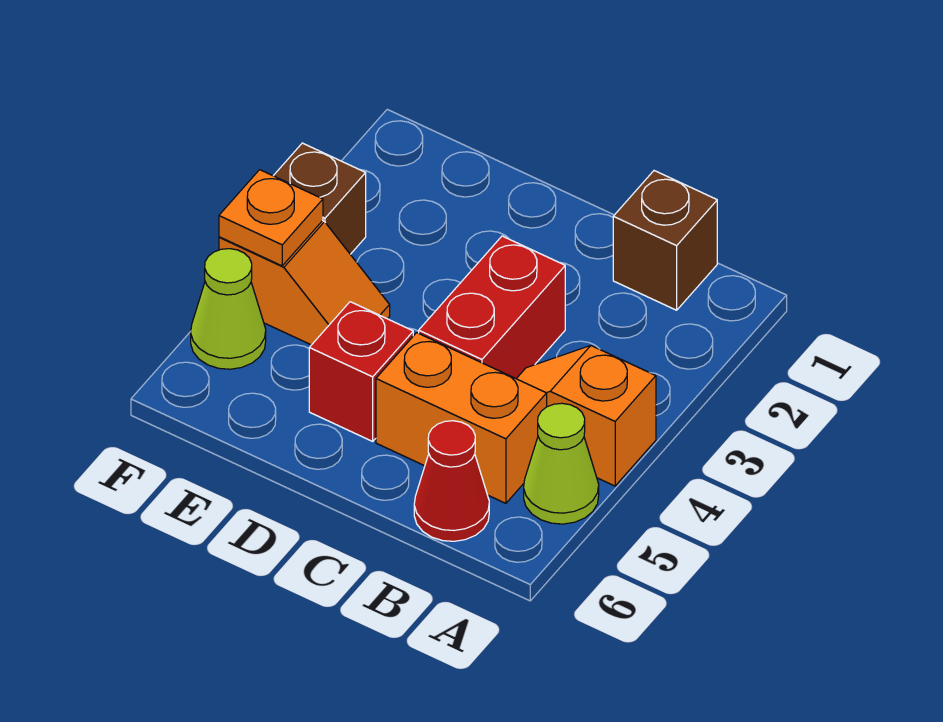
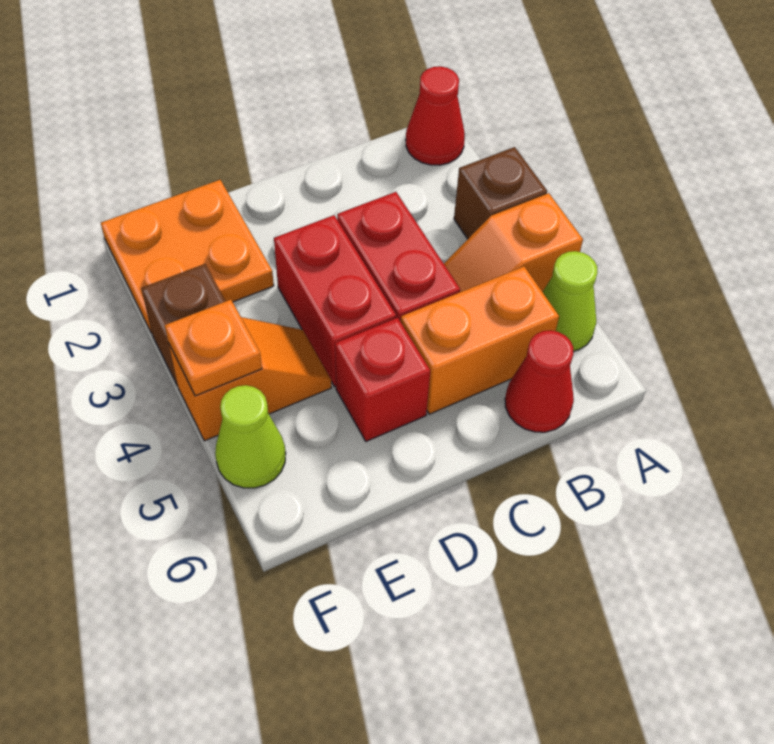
none -> red 1x1 cone [406,66,465,165]
brown 1x1 brick [613,171,717,310] -> brown 1x1 brick moved to [454,147,547,239]
none -> red 1x2 brick [274,215,396,386]
none -> orange 2x2 plate [101,180,274,333]

